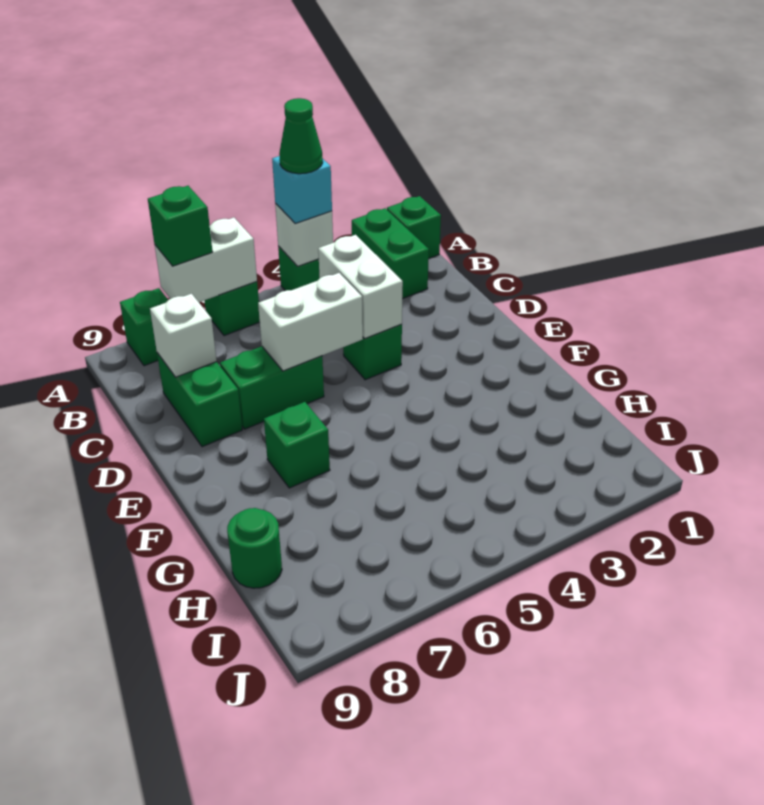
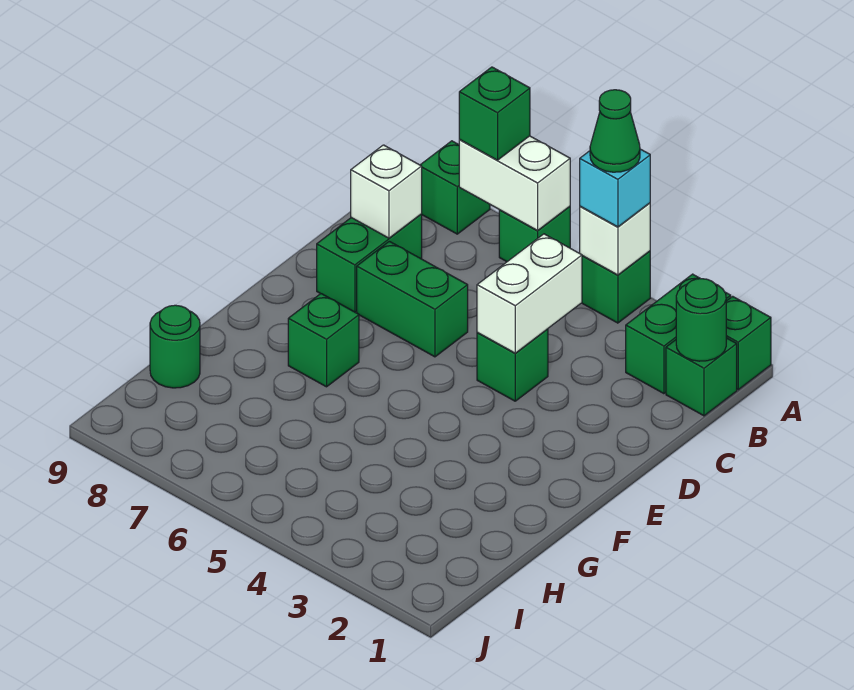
none -> green 1x1 brick [666,338,737,416]
none -> green 1x1 round brick [676,279,726,361]
white 1x2 brick [258,273,363,371] -> none

